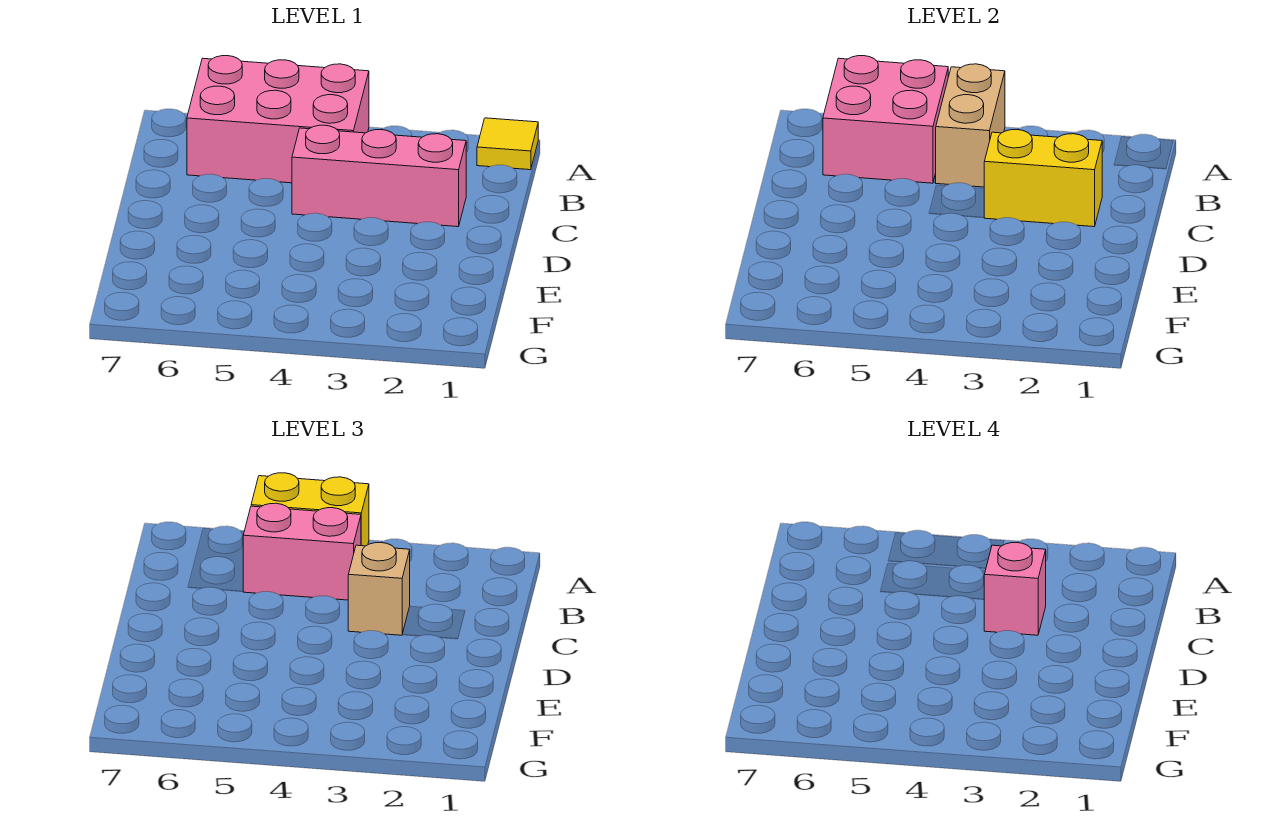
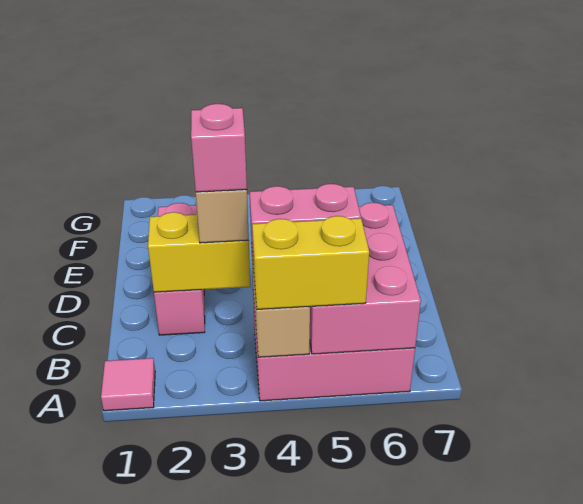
yellow 1x1 tile [477,118,538,170] -> pink 1x1 tile [101,358,155,411]
pink 2x2 brick [823,56,948,183] -> pink 2x3 brick [310,203,421,354]
pink 1x3 brick [292,125,466,227] -> pink 1x3 brick turned to [154,203,205,335]

